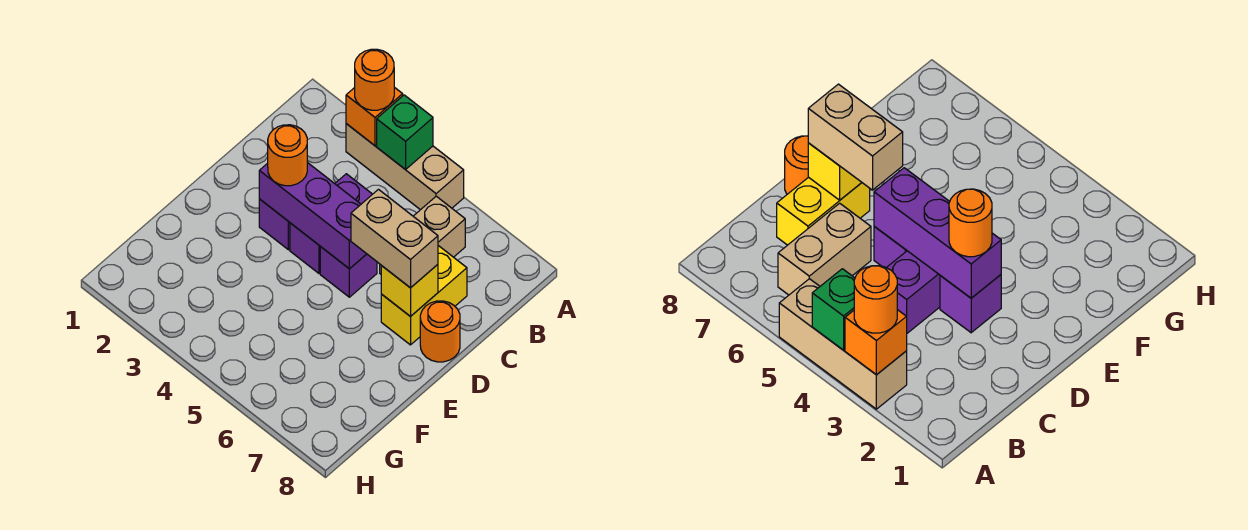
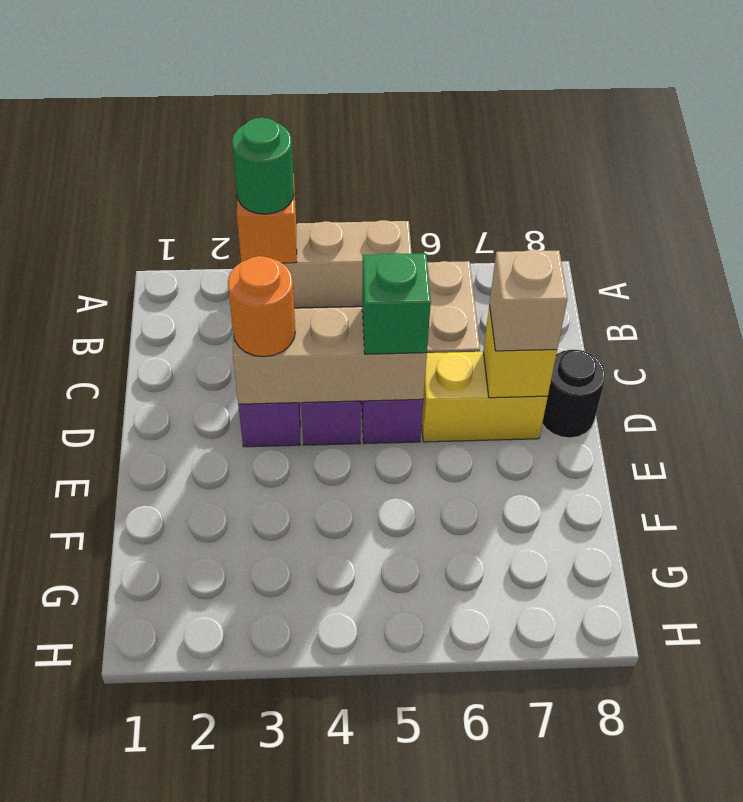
orange 1x1 round brick [355,49,394,110] -> green 1x1 round brick [232,118,294,214]
green 1x1 brick [377,95,433,170] -> green 1x1 brick moved to [362,253,431,354]
yellow 1x2 brick [381,246,467,345] -> yellow 1x2 brick turned to [422,352,548,442]
purple 1x3 brick [259,162,366,269] -> tan 1x3 brick [233,307,427,404]
tan 1x2 brick [351,189,438,288] -> tan 1x1 brick [489,250,568,351]
orange 1x1 round brick [420,301,460,362] -> black 1x1 round brick [542,349,605,438]

